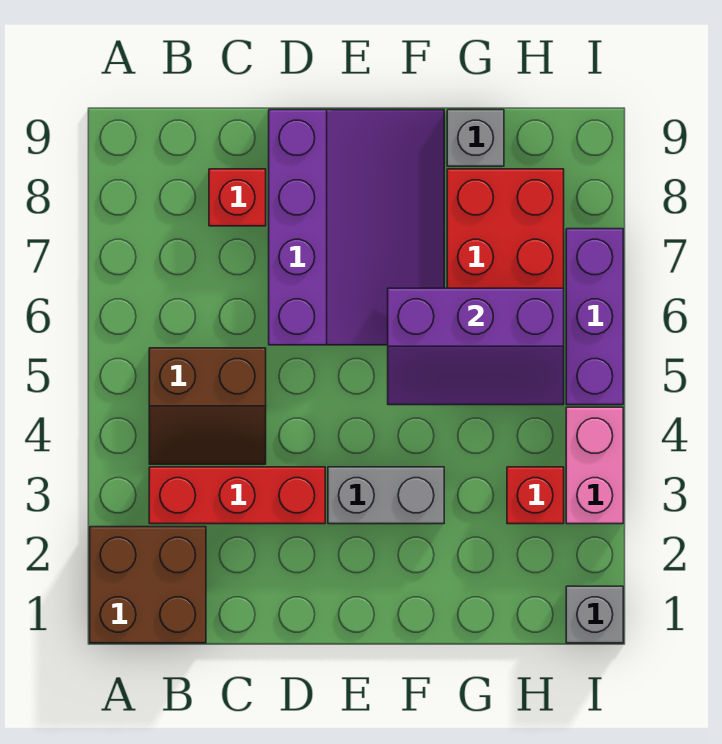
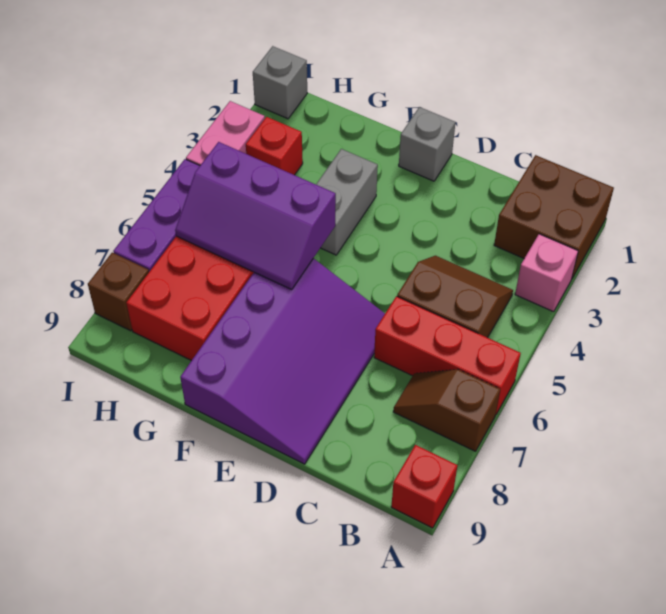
none -> pink 1x1 brick [515,234,578,312]
none -> brown 1x2 slope [393,369,500,451]
red 1x3 brick [149,467,325,524] -> red 1x3 brick moved to [374,296,521,415]
red 1x1 brick [209,169,266,226] -> red 1x1 brick moved to [391,445,457,528]
purple 3x4 slope [269,110,444,345] -> purple 3x4 slope turned to [180,258,385,464]
grey 1x2 brick [328,467,444,524] -> grey 1x2 brick turned to [316,149,378,255]
purple 2x3 slope [388,288,564,405] -> purple 2x3 slope turned to [175,142,336,289]
grey 1x1 brick [447,110,504,166] -> grey 1x1 brick moved to [399,107,455,181]
none -> brown 1x1 brick [88,253,149,331]

